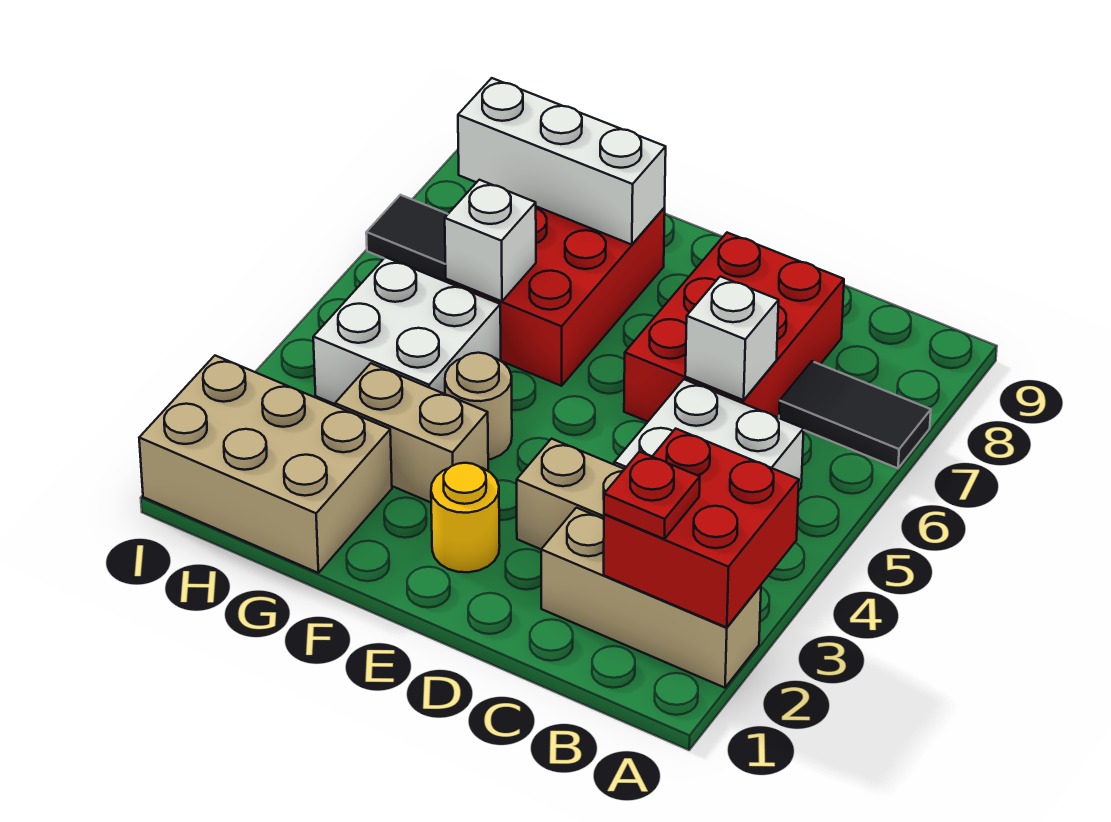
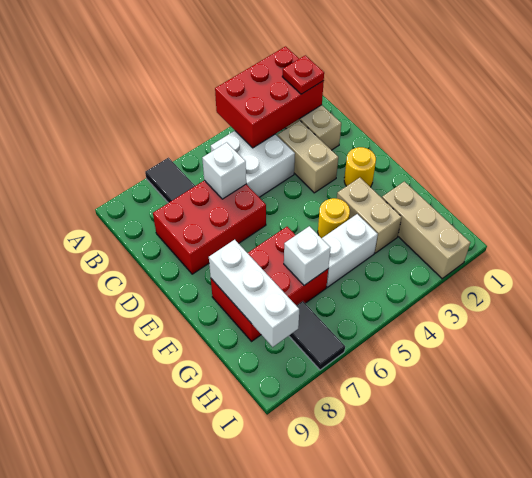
red 2x2 brick [604,429,799,628] -> red 2x3 brick [215,46,324,148]
tan 1x1 round brick [445,353,512,460] -> yellow 1x1 round brick [318,198,350,238]
tan 2x3 brick [139,356,392,573] -> tan 1x3 brick [382,181,470,279]
white 2x2 brick [313,257,501,404] -> white 1x2 brick [322,214,378,287]

